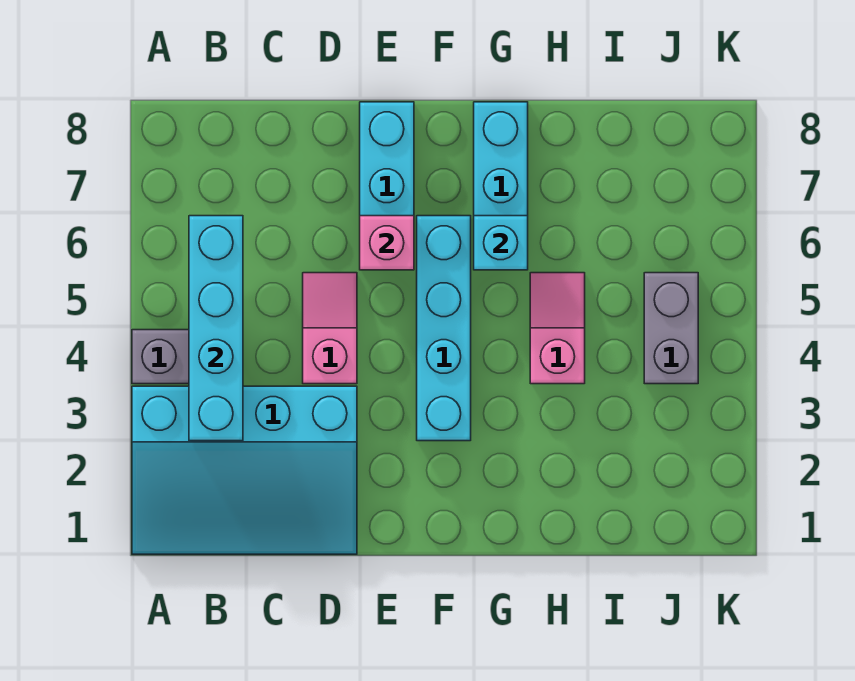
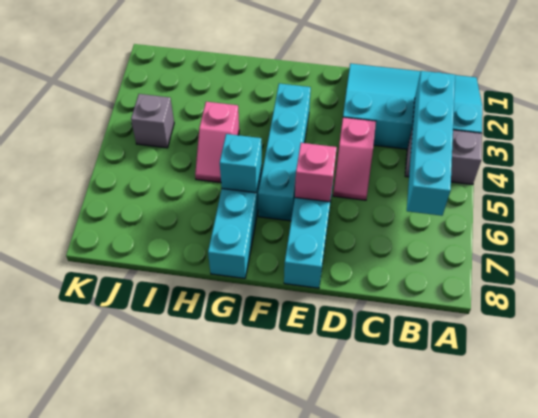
grey 1x2 brick [644,273,698,384] -> grey 1x1 brick [131,94,174,148]

